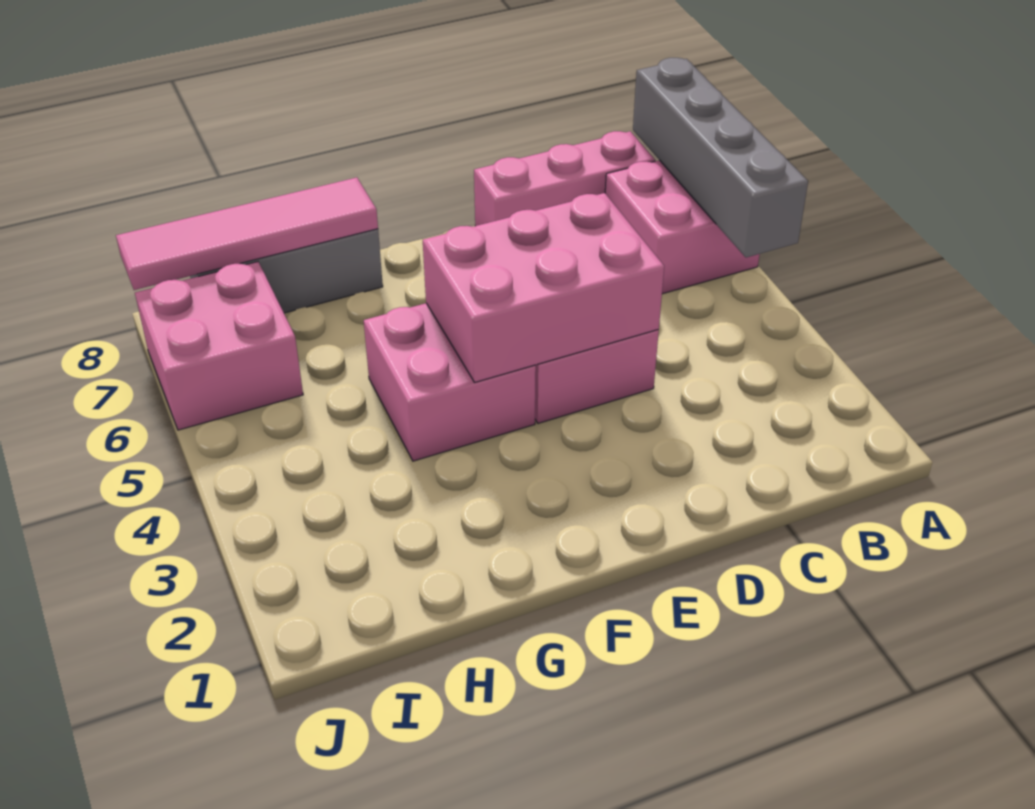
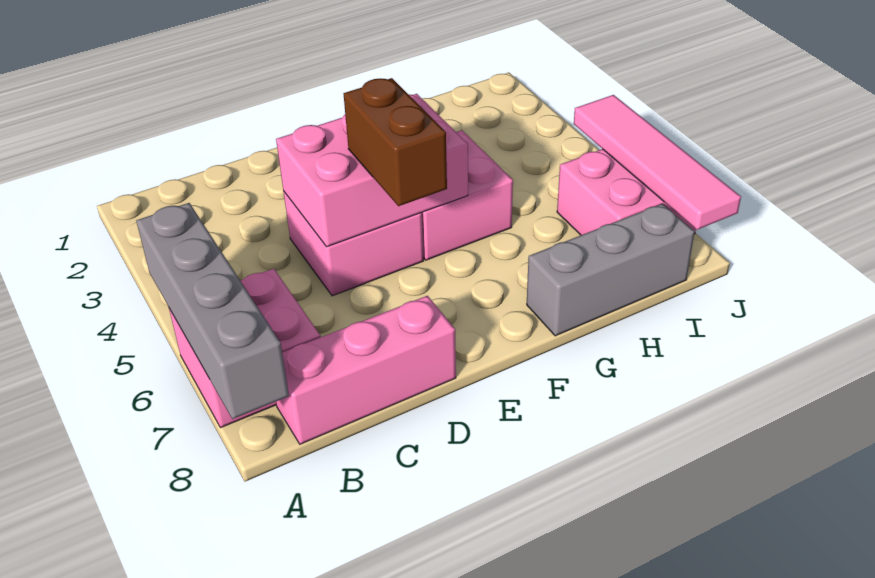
none -> brown 1x2 brick [344,78,447,206]
pink 1x4 tile [116,177,378,290] -> pink 1x4 tile turned to [574,95,741,230]

